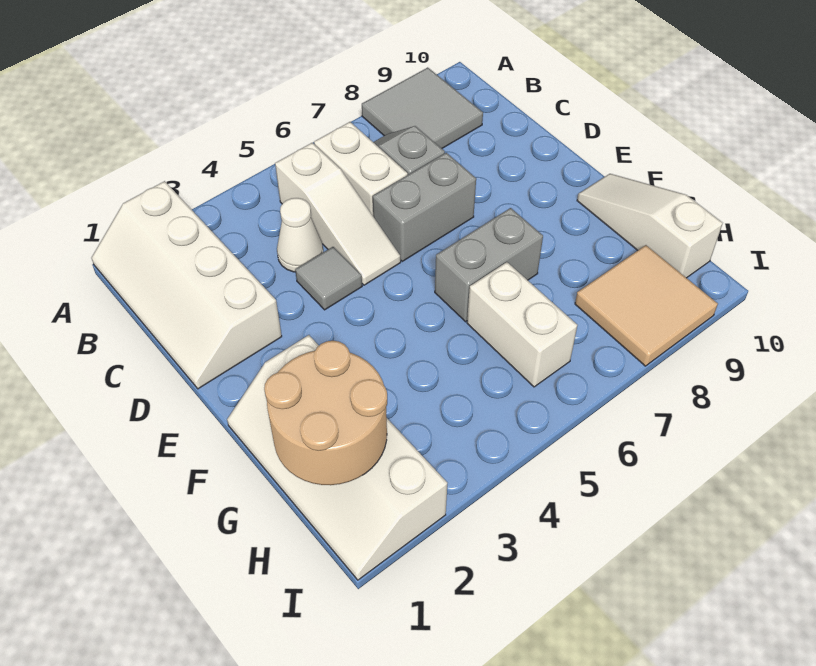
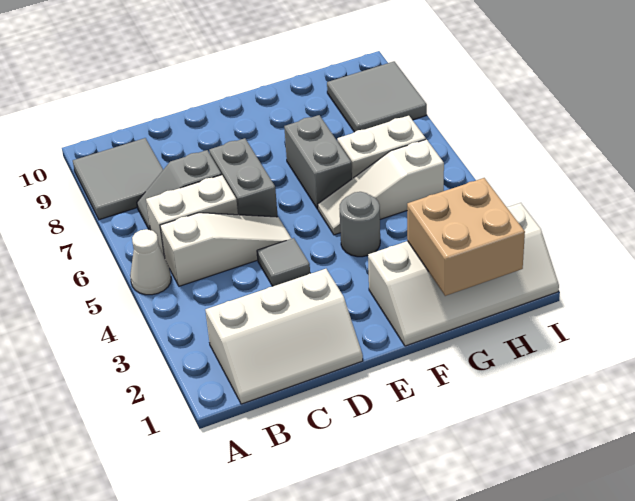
white 2x4 slope [91,181,282,389] -> white 2x3 slope [205,269,363,404]
white 1x1 cone [277,198,323,272] -> white 1x1 cone moved to [130,229,171,295]
none -> grey 1x1 round brick [339,192,380,257]
white 1x3 slope [577,174,723,278] -> white 1x3 slope moved to [318,139,444,235]
tan 2x2 round brick [264,341,387,485] -> tan 2x2 brick [407,178,525,296]
tan 2x2 tile [575,245,718,366] -> grey 2x2 tile [327,62,427,132]

